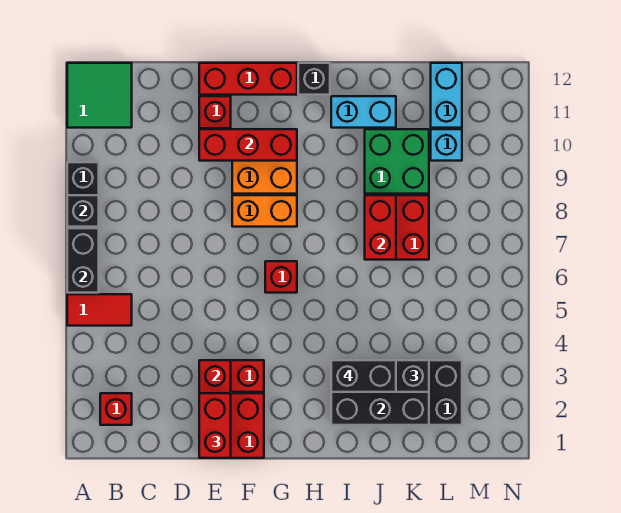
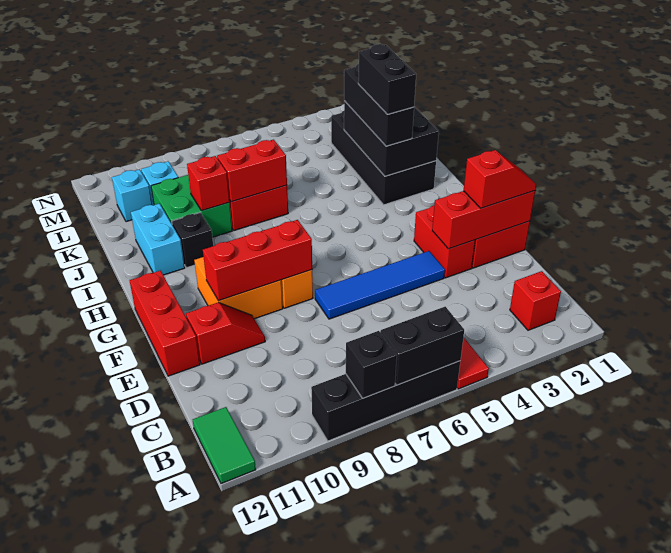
green 2x2 tile [67,63,132,128] -> green 1x2 tile [193,407,256,484]
red 1x2 brick [199,393,231,458] -> red 1x2 slope [464,150,536,208]
none -> blue 1x4 tile [315,251,445,319]
red 1x3 brick [199,129,297,161] -> red 1x3 brick turned to [203,220,312,301]
red 1x1 brick [265,261,297,293] -> red 1x1 brick moved to [187,156,230,211]
black 1x1 brick [298,63,330,95] -> black 1x1 brick moved to [172,213,213,268]
cyan 1x2 brick [431,63,462,128] -> cyan 1x1 brick [112,169,152,222]

